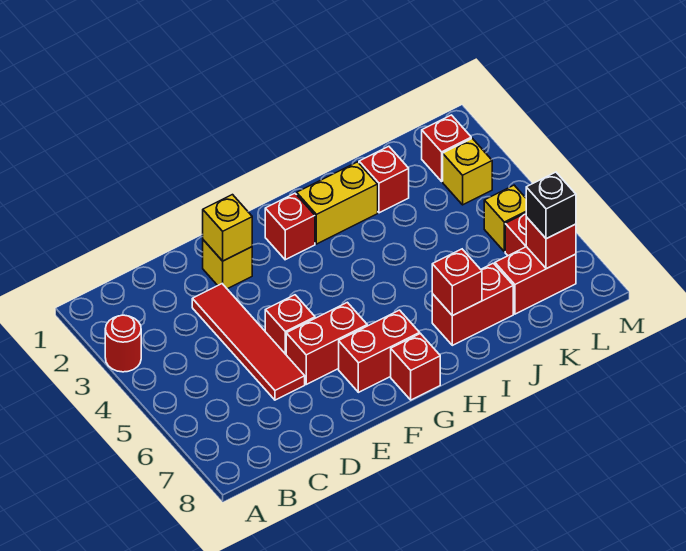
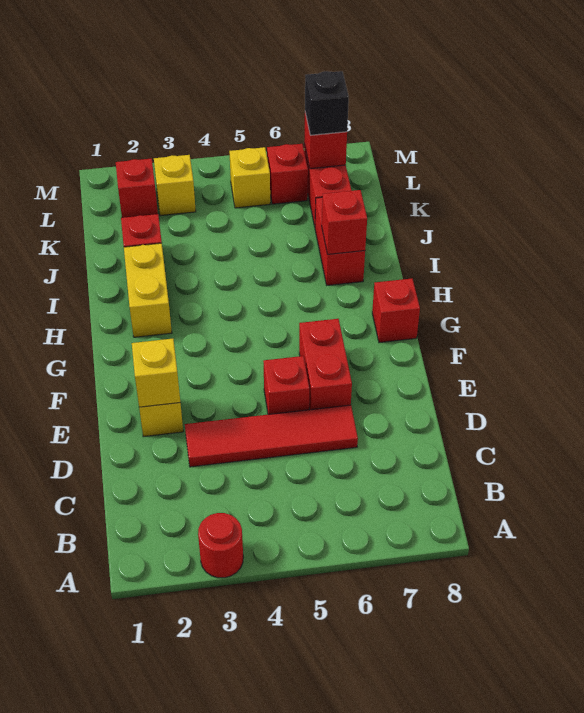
red 1x2 brick [339,310,420,392] -> none
red 1x1 brick [265,193,315,260] -> none

